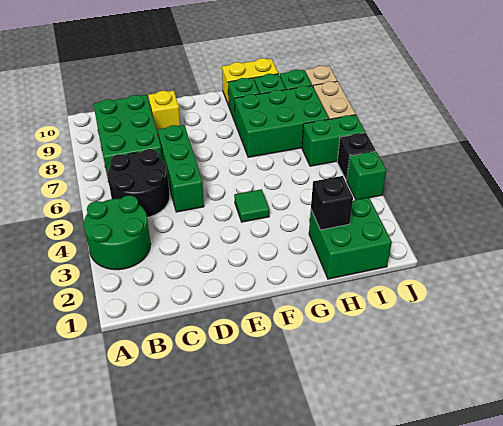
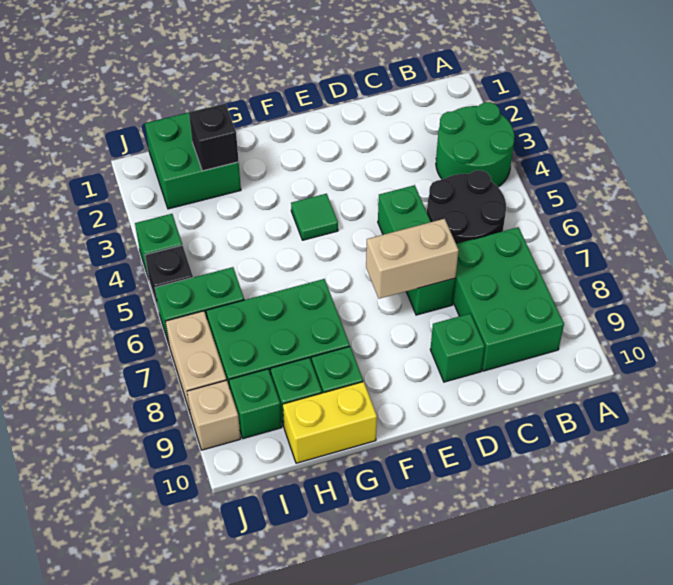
none -> tan 1x2 brick [366,219,459,299]
yellow 1x1 brick [148,90,180,134] -> green 1x1 brick [430,313,485,382]

